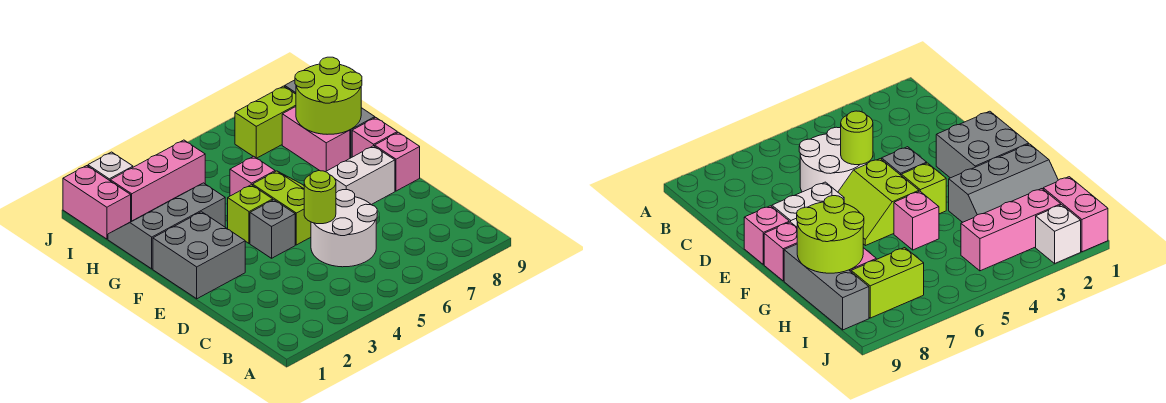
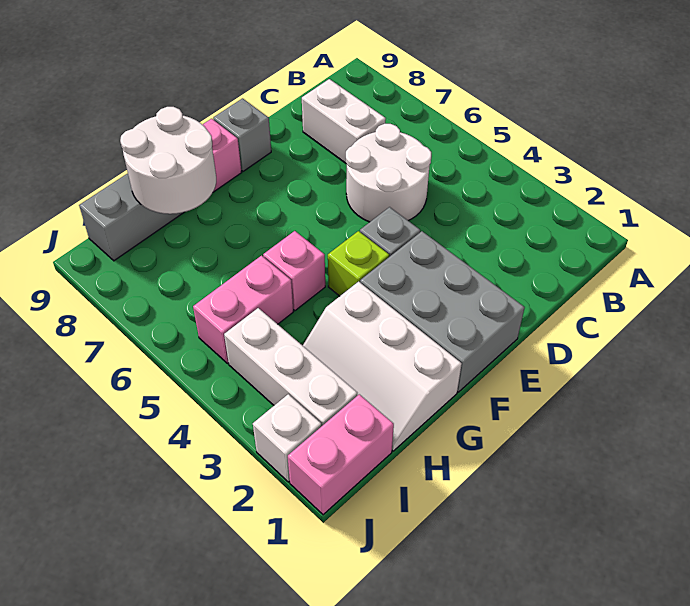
lime 1x1 round brick [304,171,336,224] -> none
grey 2x2 brick [153,212,245,299] -> grey 2x3 brick [360,231,525,392]
lime 2x2 slope [253,171,311,245] -> none
white 1x2 brick [326,146,395,205] -> white 1x2 brick moved to [302,79,386,163]
pink 1x1 brick [375,132,420,191] -> grey 1x1 brick [213,98,271,171]
grey 2x3 slope [108,183,225,269] -> white 2x3 slope [303,281,462,451]
pink 1x2 brick [282,107,350,172] -> pink 1x2 brick moved to [193,256,293,363]
lime 2x2 round brick [295,57,362,134] -> white 2x2 round brick [120,107,216,214]
pink 1x3 brick [110,140,205,221] -> white 1x3 brick [224,308,357,426]
lime 1x2 brick [235,86,296,158] -> none

